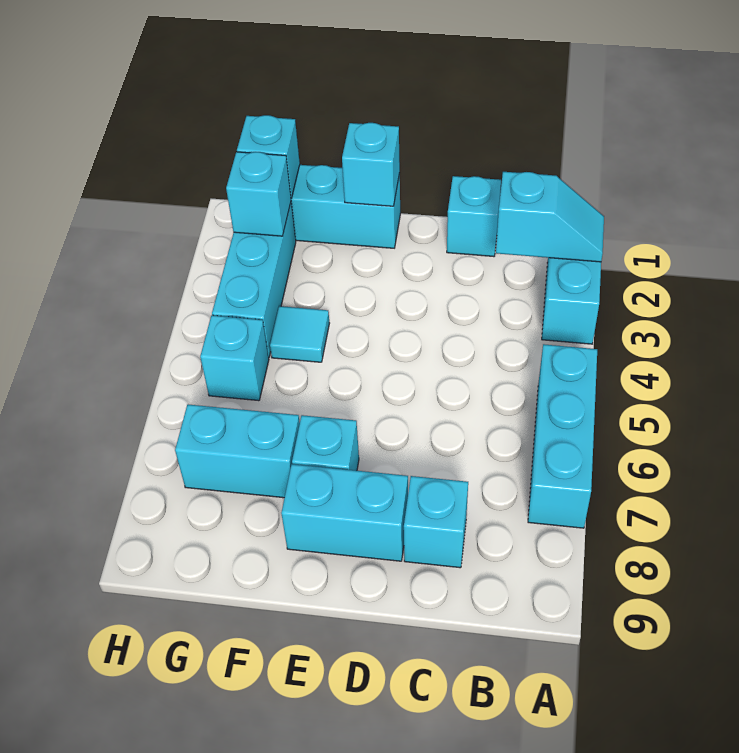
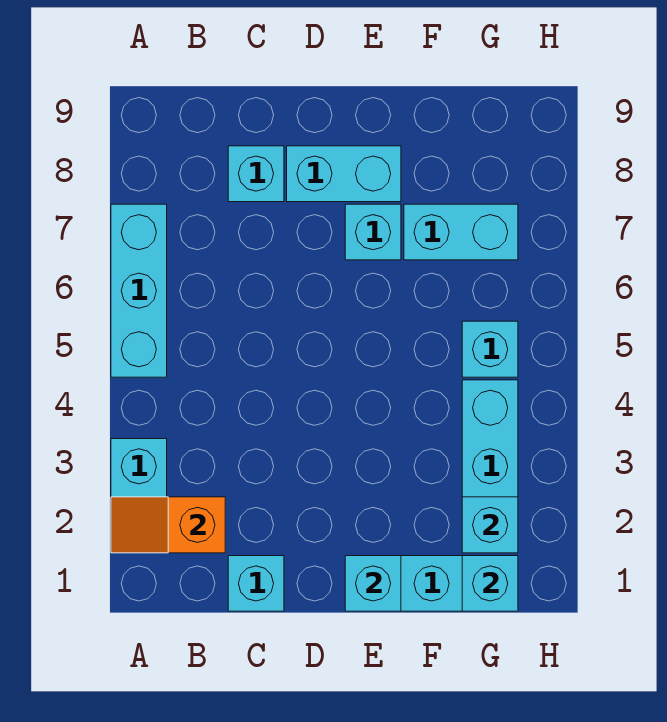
cyan 1x2 slope [496,172,604,262] -> orange 1x2 slope [111,497,225,553]
cyan 1x1 tile [270,306,329,362] -> none

